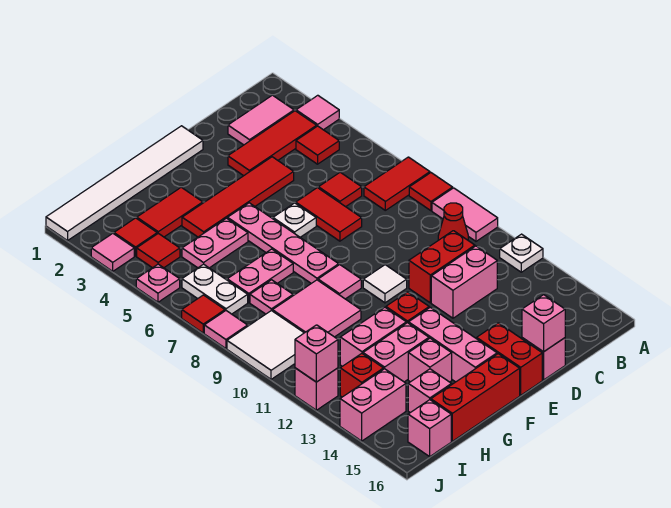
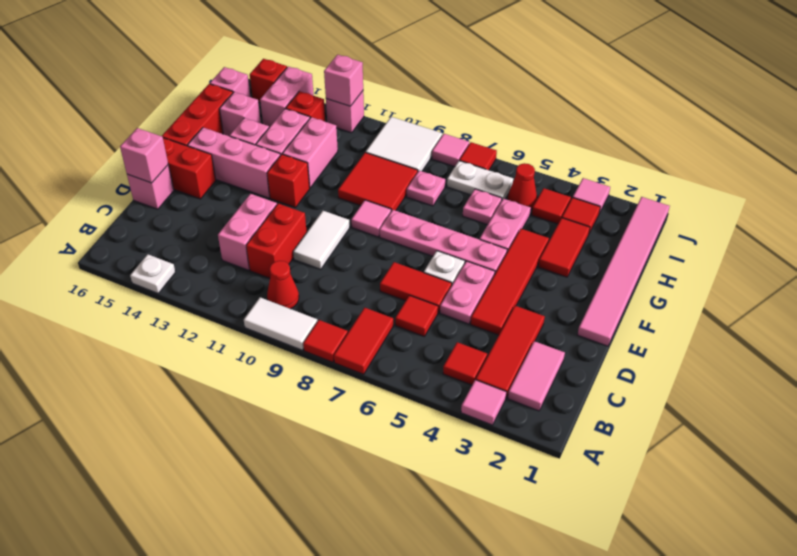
pink 1x2 tile [432,188,498,241] -> white 1x2 tile [244,297,318,350]
white 1x1 plate [500,234,543,272] -> white 1x1 plate moved to [130,254,175,293]
white 1x6 tile [46,126,203,241] -> pink 1x6 tile [578,197,670,346]
white 1x1 tile [363,265,407,303] -> white 1x2 tile [293,211,350,269]
pink 1x2 plate [227,249,293,302] -> pink 1x2 plate moved to [440,261,495,324]
pink 2x2 tile [273,280,361,337] -> red 2x2 tile [338,152,418,211]
none -> red 1x1 cone [507,163,537,209]
pink 1x1 plate [136,264,180,302] -> pink 1x1 plate moved to [463,189,502,225]
none -> red 1x1 brick [250,59,287,103]

